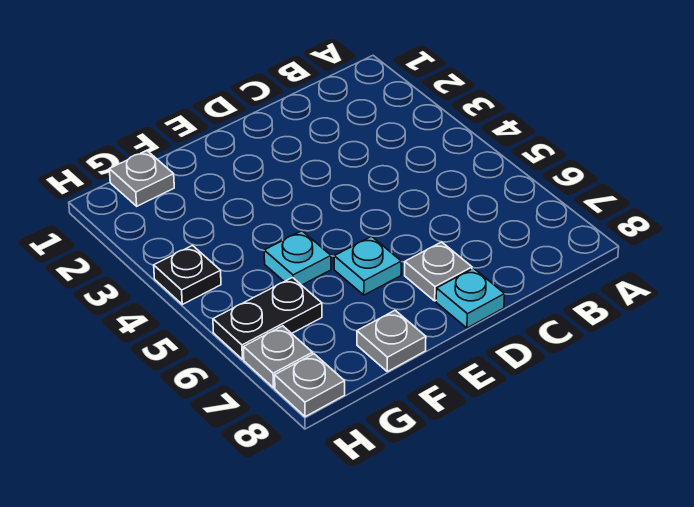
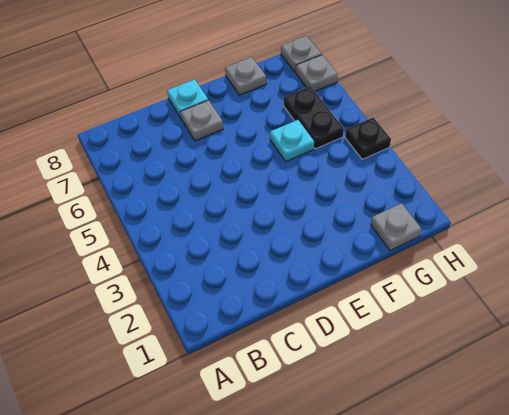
cyan 1x1 plate [334,236,401,295] -> none
black 1x2 plate [213,278,322,359] -> black 1x2 plate turned to [284,86,344,149]

